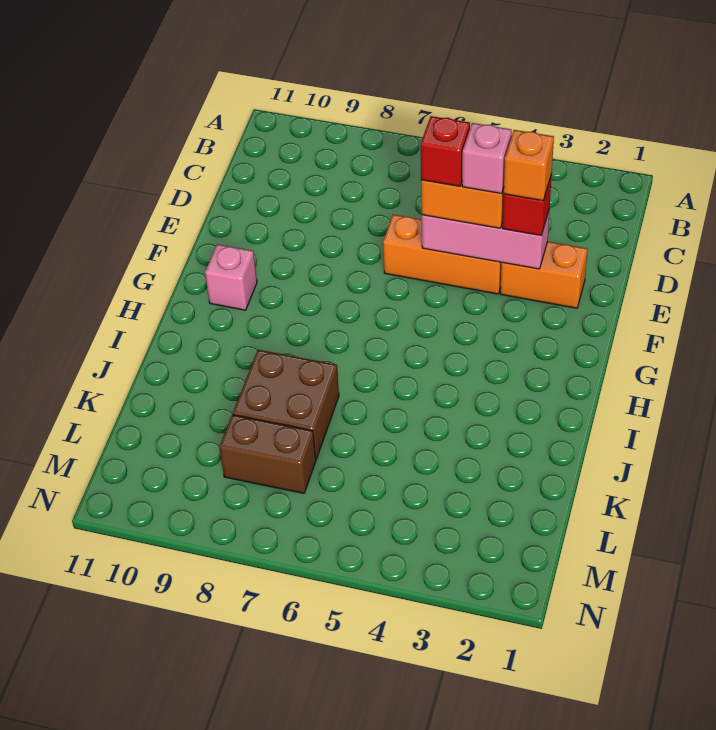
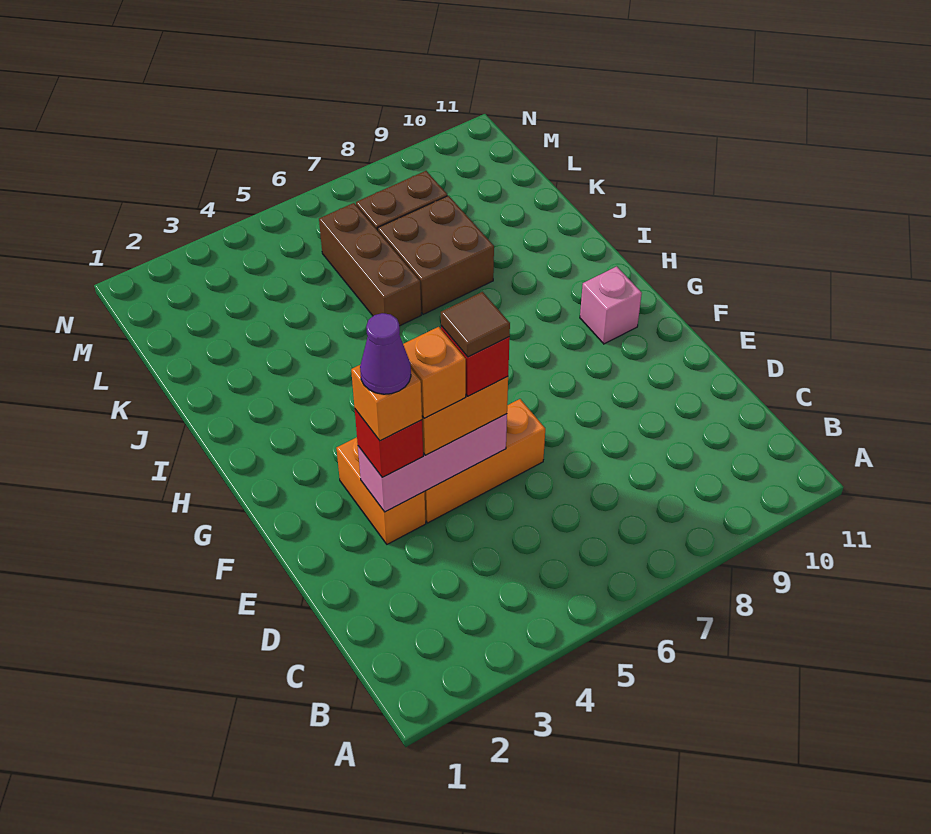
orange 1x2 brick [500,242,587,308] -> orange 1x2 brick turned to [336,437,426,544]
none -> purple 1x1 cone [360,313,411,394]
pink 1x1 brick [462,123,512,193] -> orange 1x1 brick [403,327,466,418]
none -> brown 1x1 tile [441,292,510,357]
none -> brown 1x3 brick [319,203,421,326]

